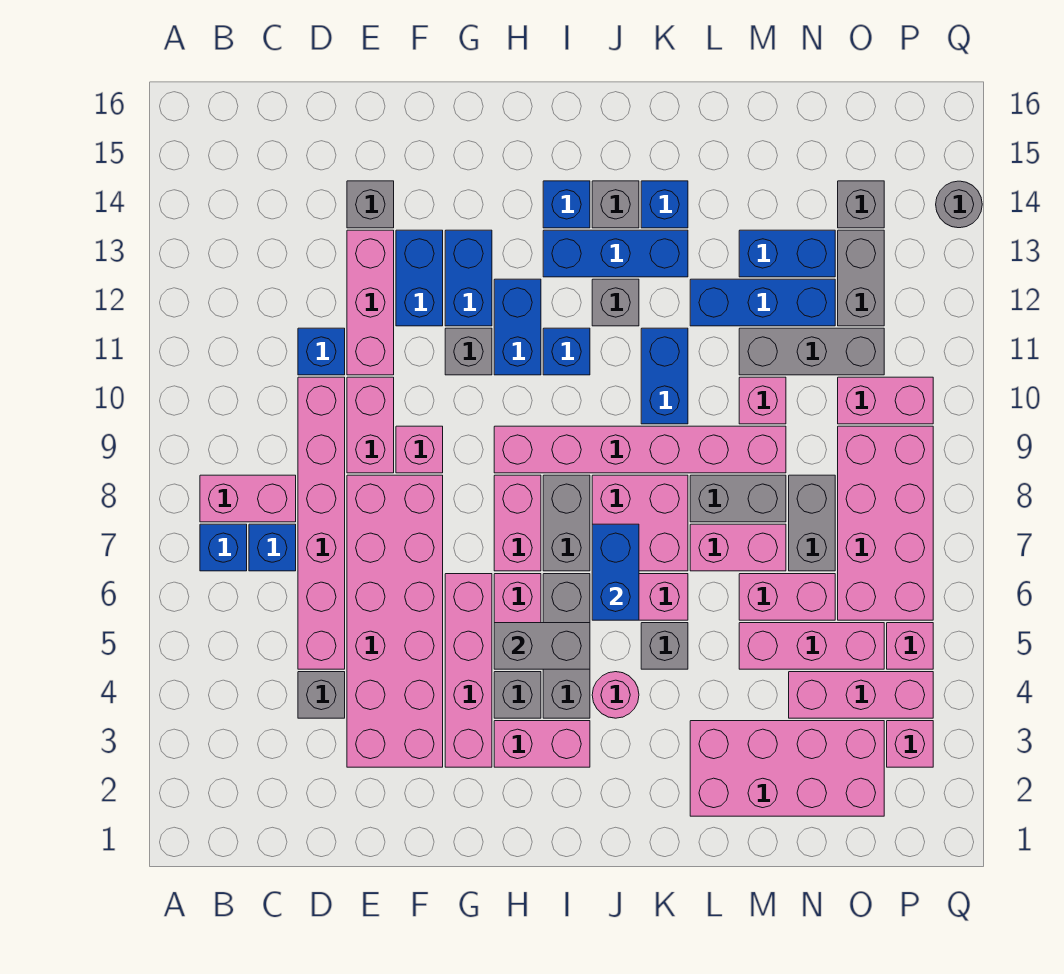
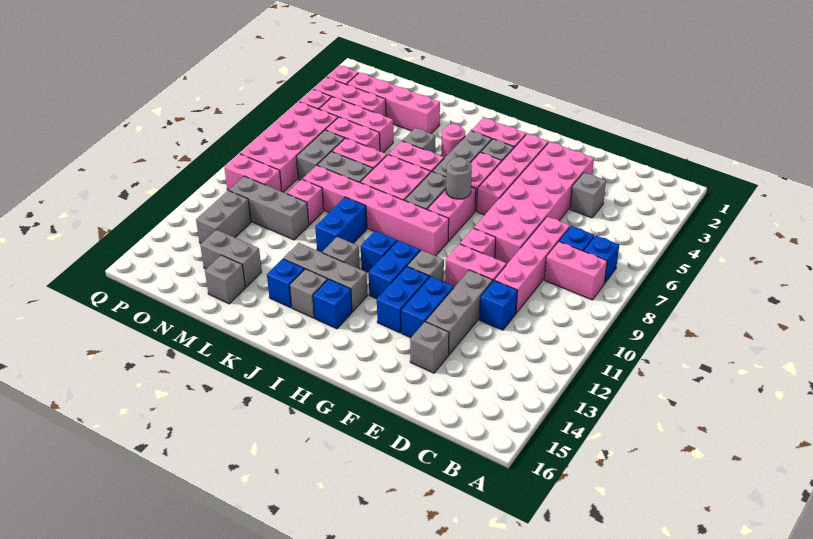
pink 1x6 brick [298,377,345,669] -> pink 1x4 brick [495,216,570,313]
pink 1x2 brick [347,377,394,473] -> pink 1x2 brick turned to [445,244,506,287]
pink 1x3 brick [347,230,394,375] -> grey 1x3 brick [426,270,493,355]
grey 1x2 brick [494,623,590,669] -> grey 1x2 brick moved to [200,230,262,287]
blue 1x3 brick [543,230,688,277] -> grey 1x3 brick [283,243,368,312]
blue 1x2 brick [592,524,639,620] -> none
pink 2x4 brick [690,721,884,816] -> pink 1x4 brick [347,73,440,134]
blue 1x3 brick [690,279,835,326] -> none
blue 1x2 brick [739,230,835,277] -> none
grey 1x1 brick [838,181,884,228] -> grey 1x1 brick moved to [205,255,245,304]
grey 1x1 round brick [936,181,982,228] -> grey 1x1 round brick moved to [446,157,472,199]

